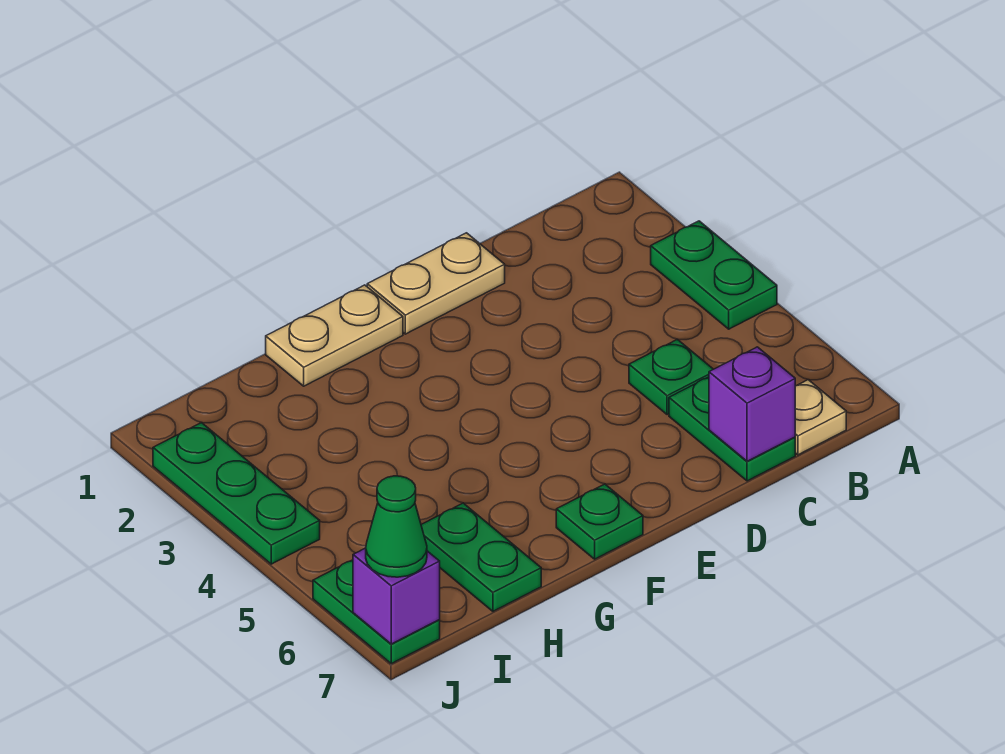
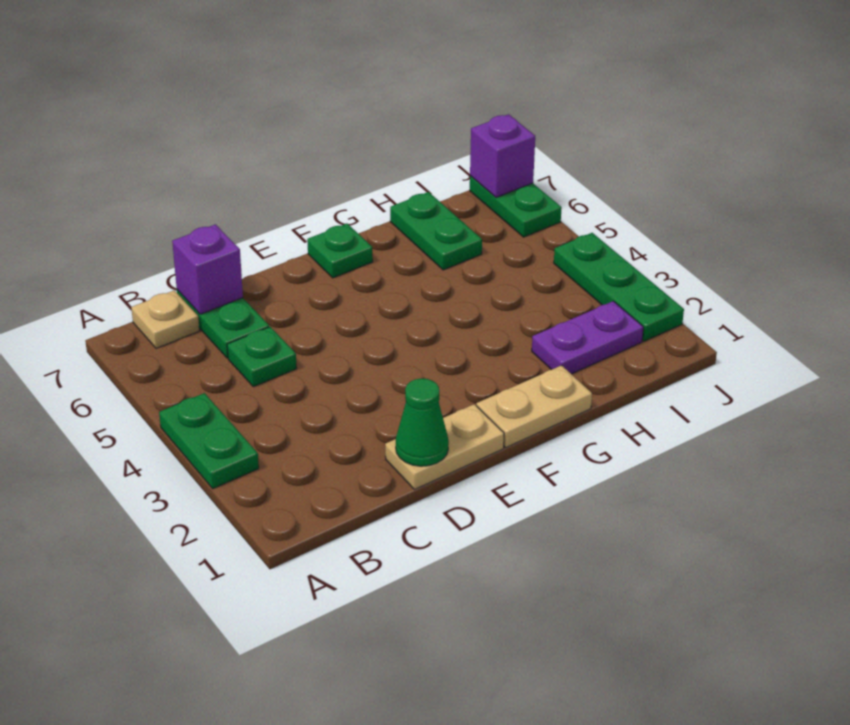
none -> purple 1x2 plate [532,301,644,374]
green 1x1 cone [366,476,427,577] -> green 1x1 cone moved to [396,378,449,466]

